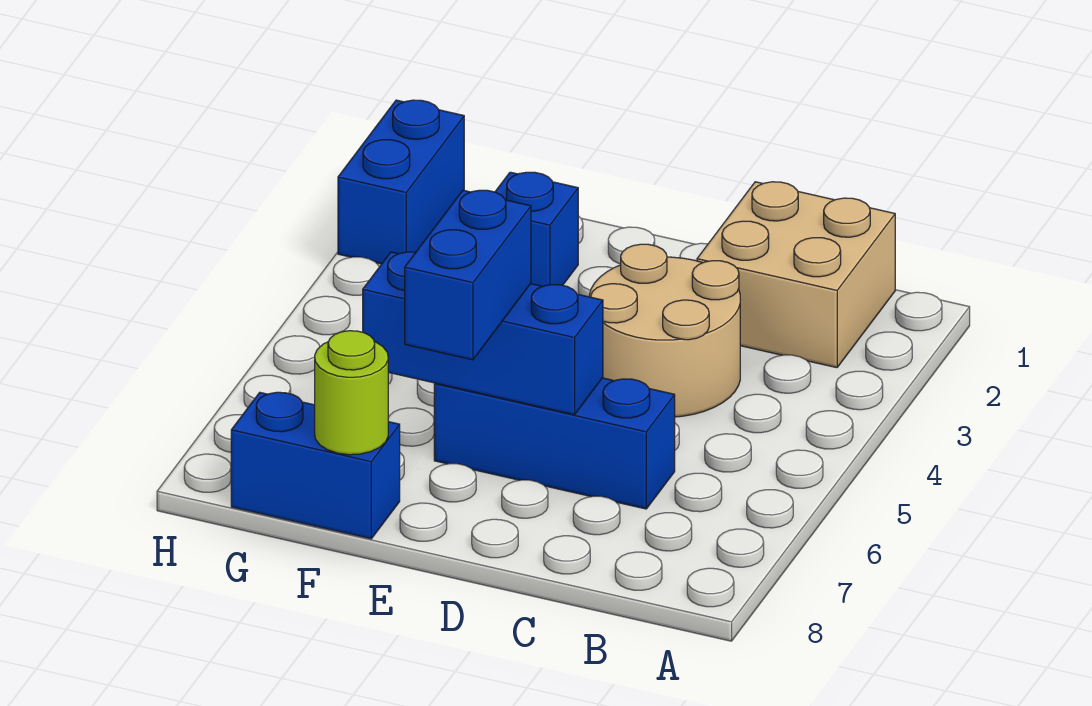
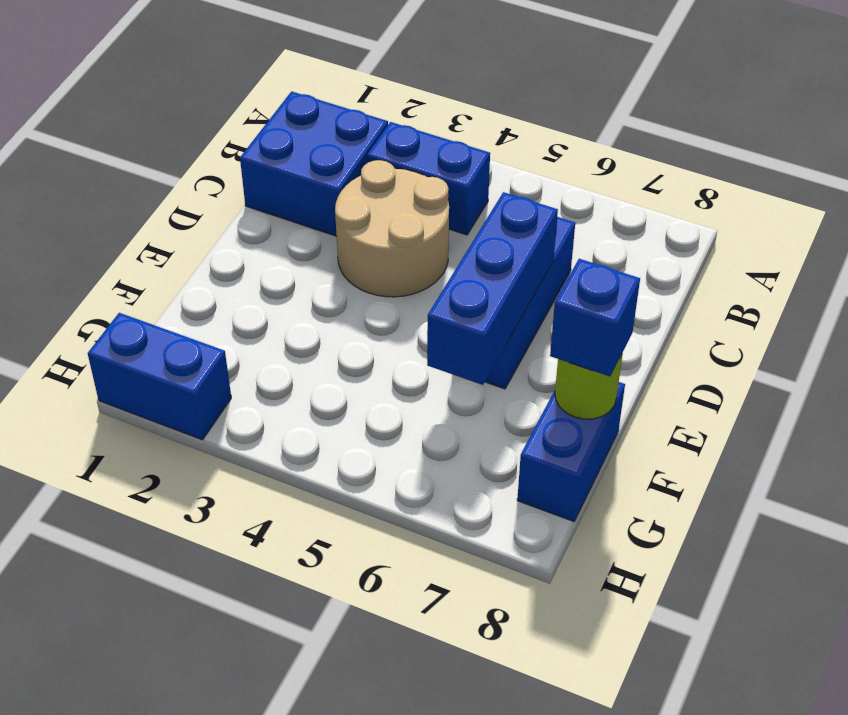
tan 2x2 brick [697,182,895,368] -> blue 2x2 brick [240,91,388,236]
blue 1x2 brick [405,190,531,360] -> blue 1x2 brick moved to [367,122,490,235]
blue 1x1 brick [495,172,578,286] -> blue 1x1 brick moved to [550,259,640,376]

